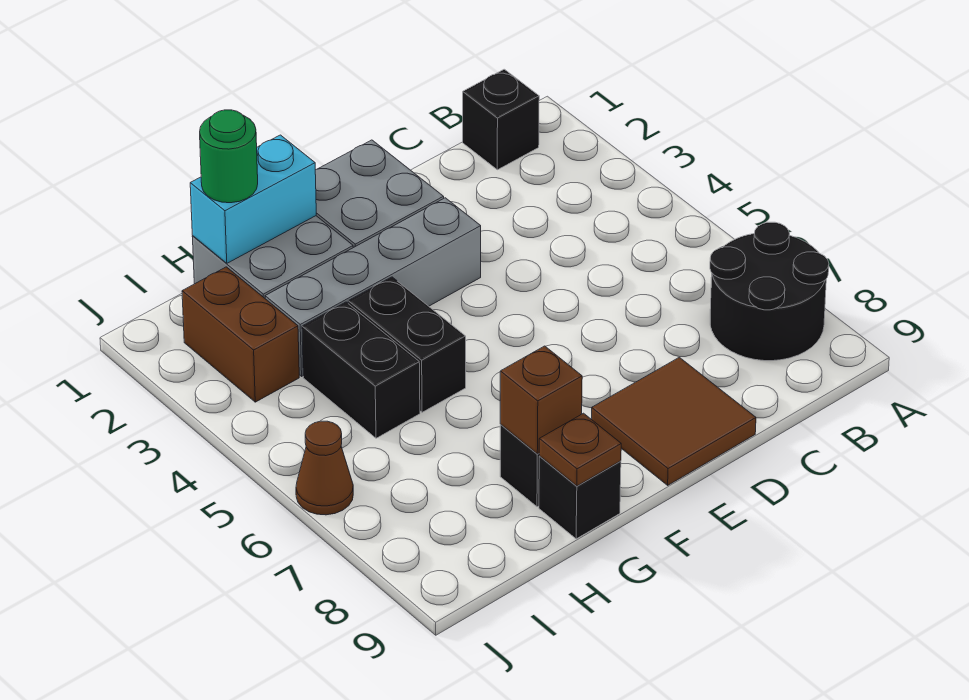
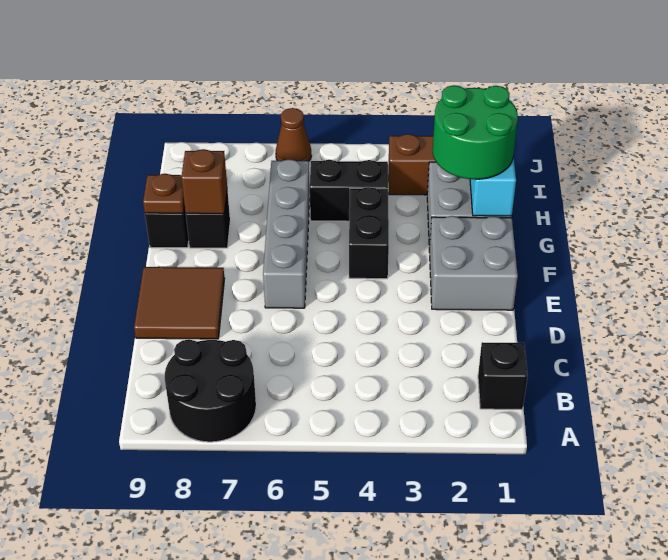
grey 1x4 brick [265,198,481,376] -> grey 1x4 brick moved to [263,159,310,308]
black 1x2 brick [348,277,466,412] -> black 1x2 brick turned to [349,187,389,279]
green 1x1 round brick [200,110,258,203] -> green 2x2 round brick [433,85,518,179]

